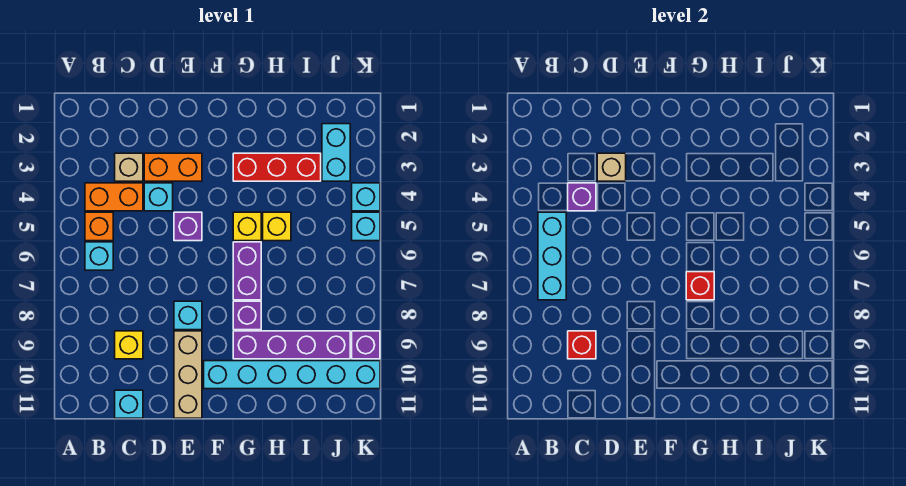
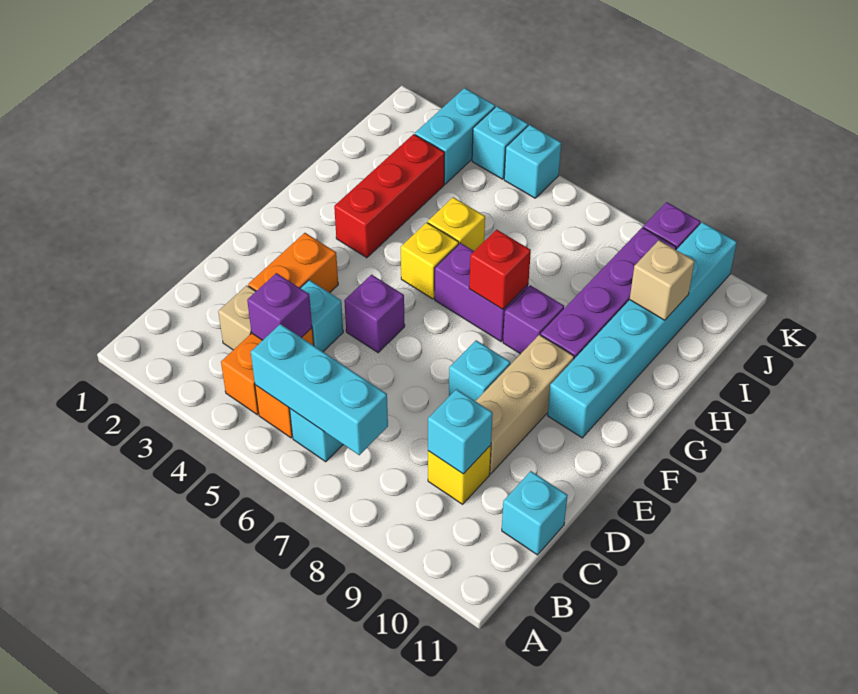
red 1x1 brick [568,331,596,359] -> cyan 1x1 brick [428,389,493,474]
tan 1x1 brick [597,153,626,181] -> tan 1x1 brick moved to [630,240,695,320]
tan 1x3 brick [174,331,202,418] -> tan 1x3 brick turned to [476,335,574,474]
cyan 1x2 brick [322,124,350,181] -> cyan 1x2 brick turned to [415,88,495,184]

